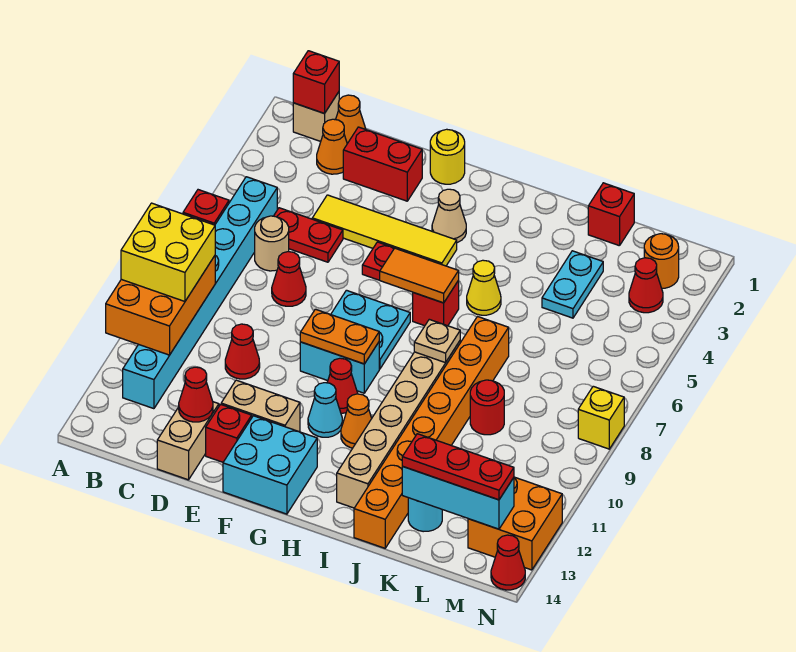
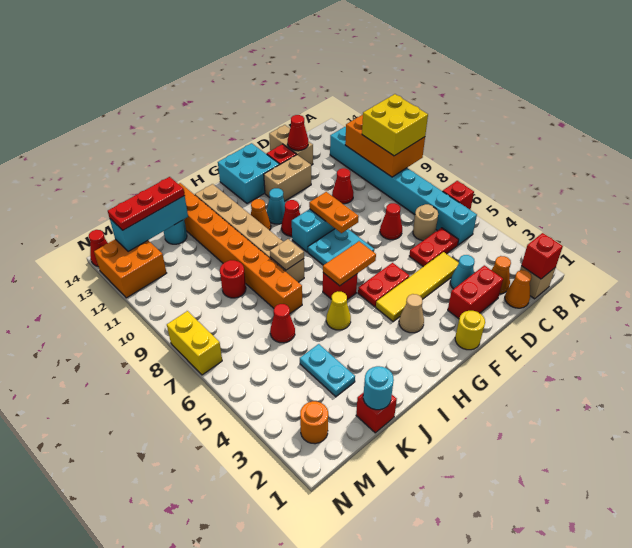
none -> cyan 1x1 cone [450,255,475,289]
orange 1x2 plate [300,309,379,364] -> orange 1x2 plate turned to [309,192,359,233]
none -> cyan 1x1 round brick [363,366,394,410]
red 1x1 cone [629,258,663,313] -> red 1x1 cone moved to [270,304,295,343]
yellow 1x1 brick [578,386,624,449] -> yellow 1x2 brick [167,311,222,375]

